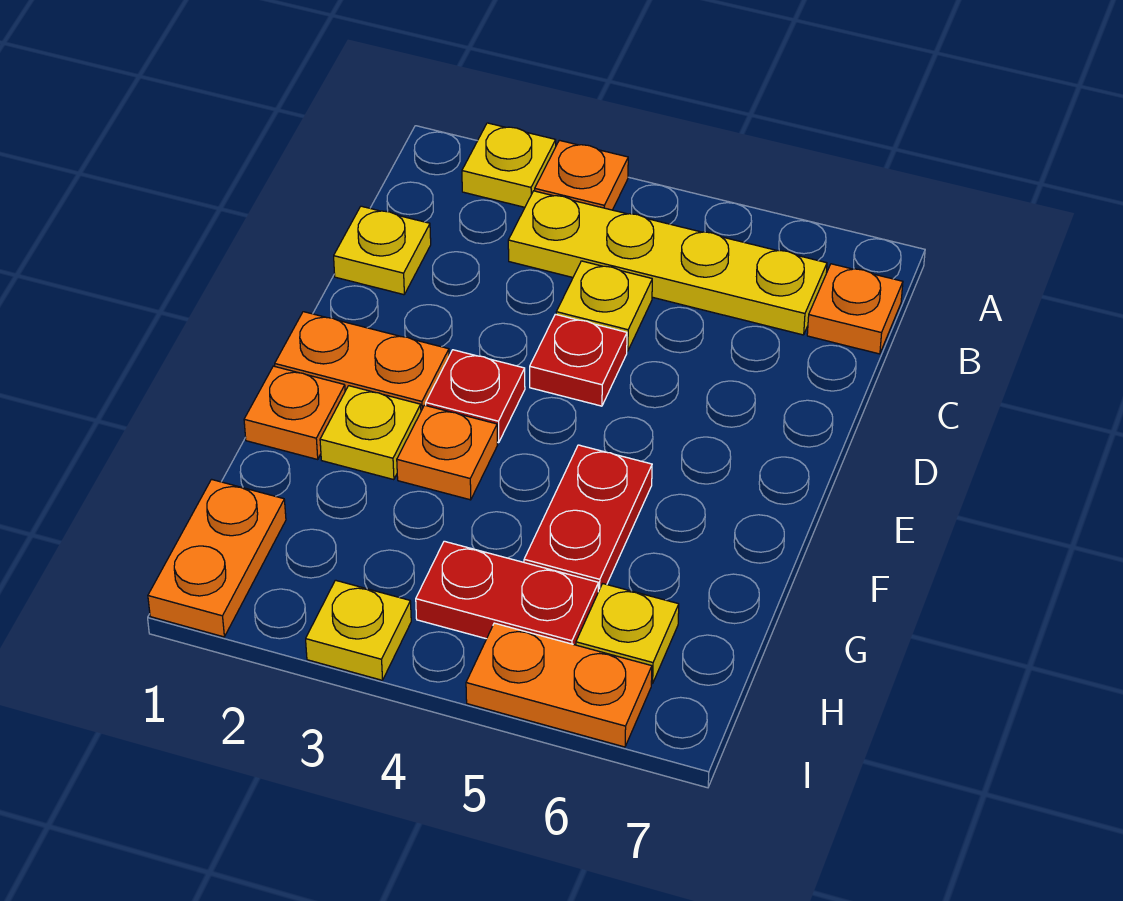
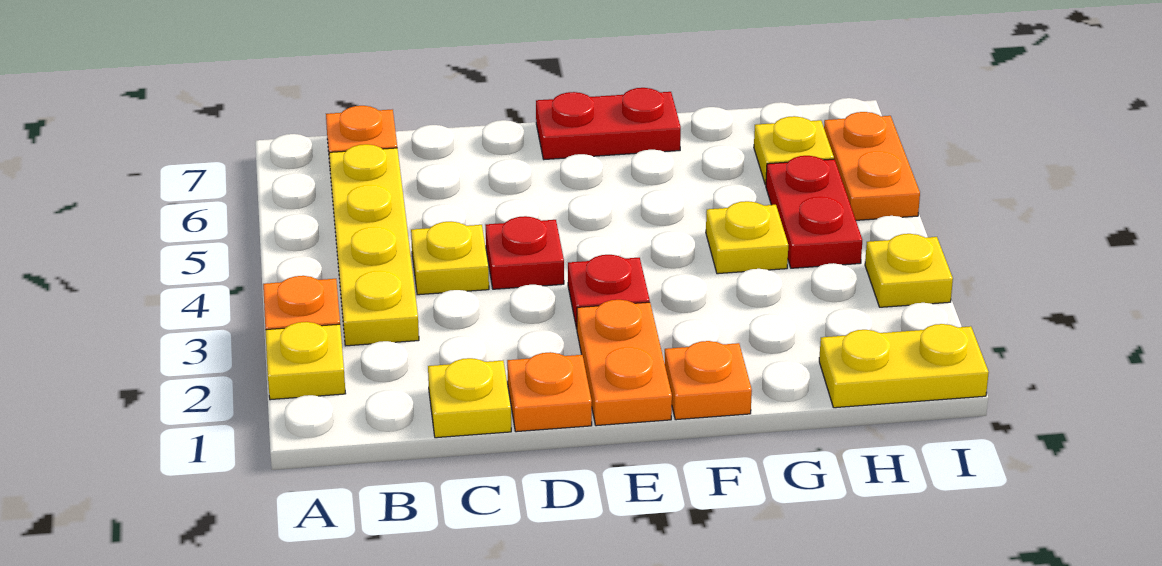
yellow 1x1 plate [320,386,421,480] -> yellow 1x1 plate moved to [706,201,788,274]
orange 1x1 plate [397,405,497,500] -> orange 1x1 plate moved to [507,352,592,432]
red 1x2 plate [524,445,652,592] -> red 1x2 plate moved to [536,88,681,159]
orange 1x2 plate [148,479,286,637] -> yellow 1x2 plate [819,324,989,408]

